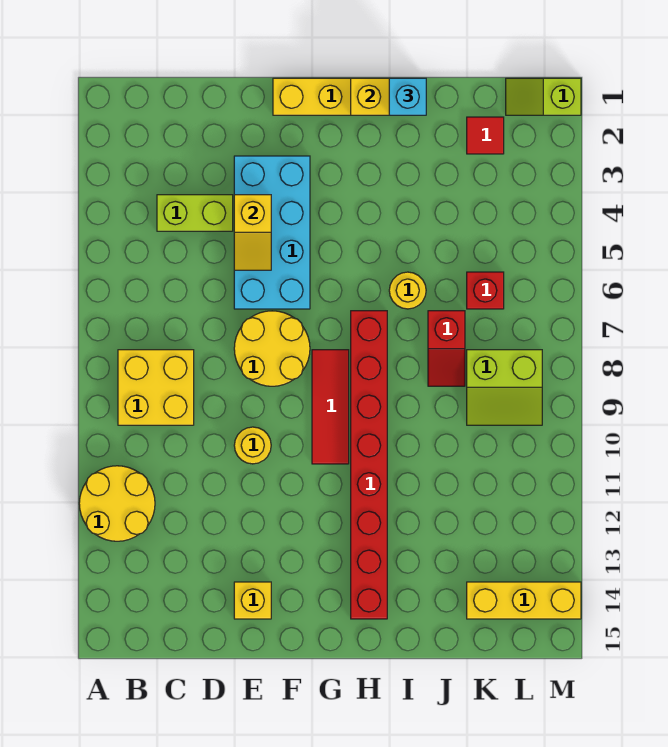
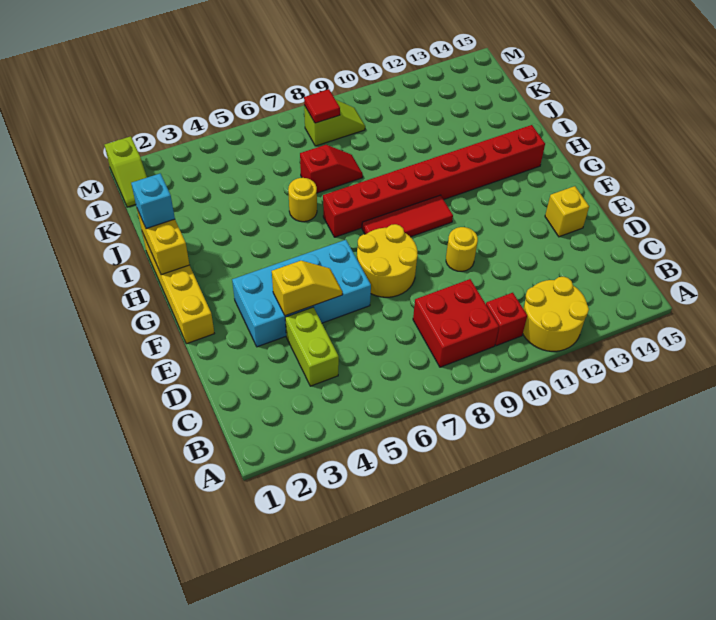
yellow 2x2 brick [118,350,194,425] -> red 2x2 brick [413,279,499,367]
red 1x1 tile [467,117,504,154] -> red 1x1 tile moved to [304,89,340,123]
red 1x1 brick [467,272,504,309] -> red 1x1 brick moved to [486,293,527,346]
lime 2x2 slope [467,350,542,425] -> lime 1x2 slope [304,100,365,146]
yellow 1x3 brick [467,582,581,619] -> none

